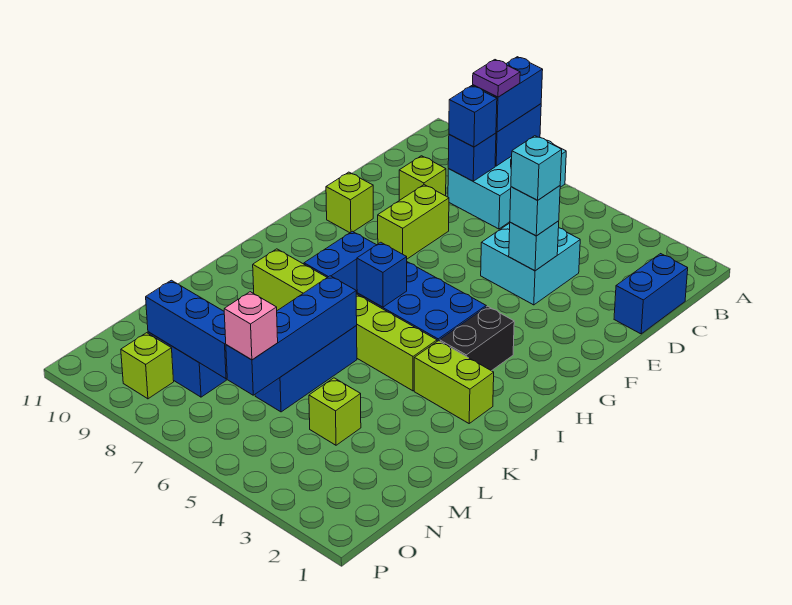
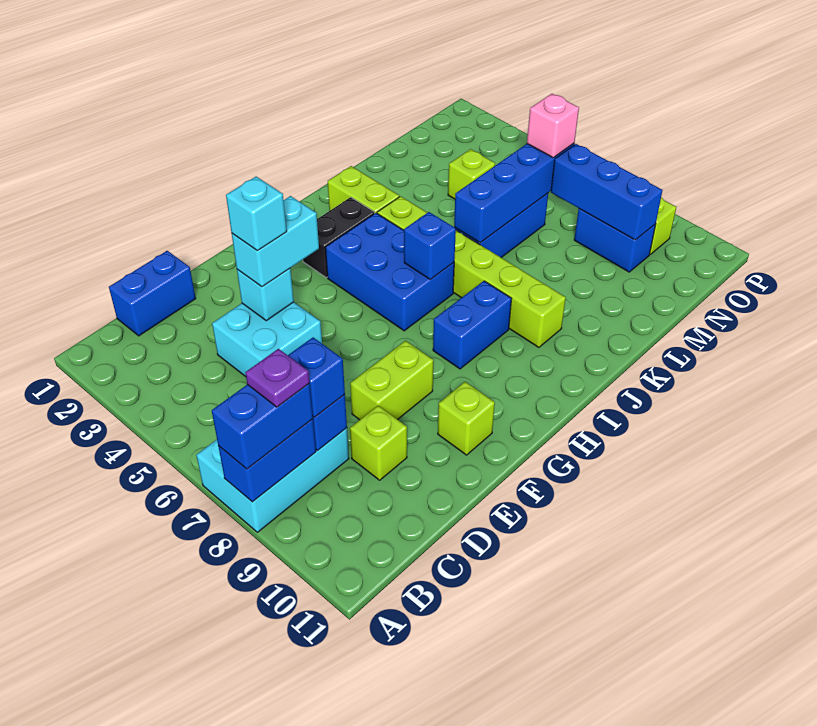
cyan 1x1 brick [510,186,560,236] -> cyan 1x2 brick [232,196,319,287]

